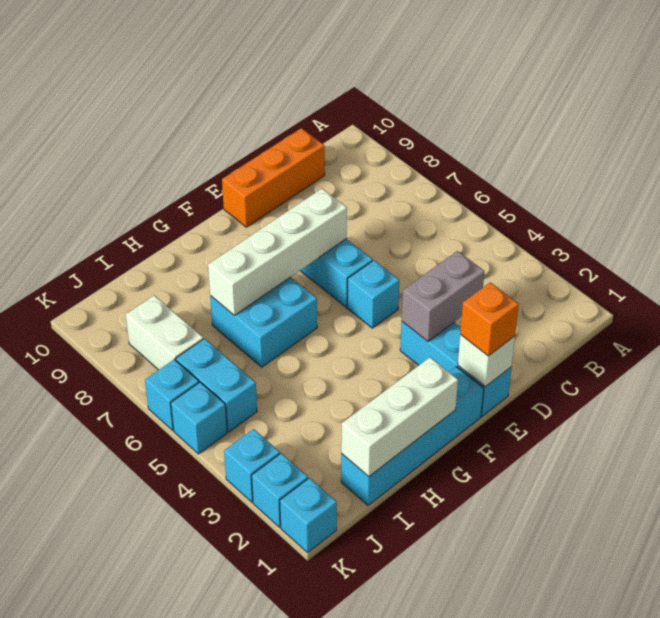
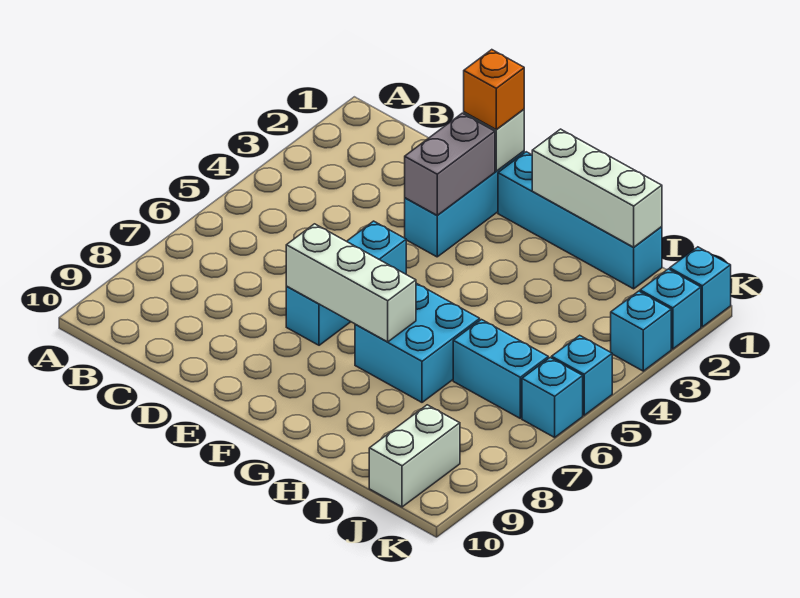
orange 1x3 brick [222,128,325,227] -> none
grey 1x2 brick [402,251,484,341] -> grey 1x2 brick turned to [405,113,495,215]
white 1x4 brick [208,189,347,315] -> white 1x3 brick [286,224,416,342]
cyan 1x2 brick [176,339,257,432] -> cyan 1x2 brick turned to [453,320,548,418]
white 1x2 brick [126,295,203,370] -> white 1x2 brick moved to [369,405,460,507]

